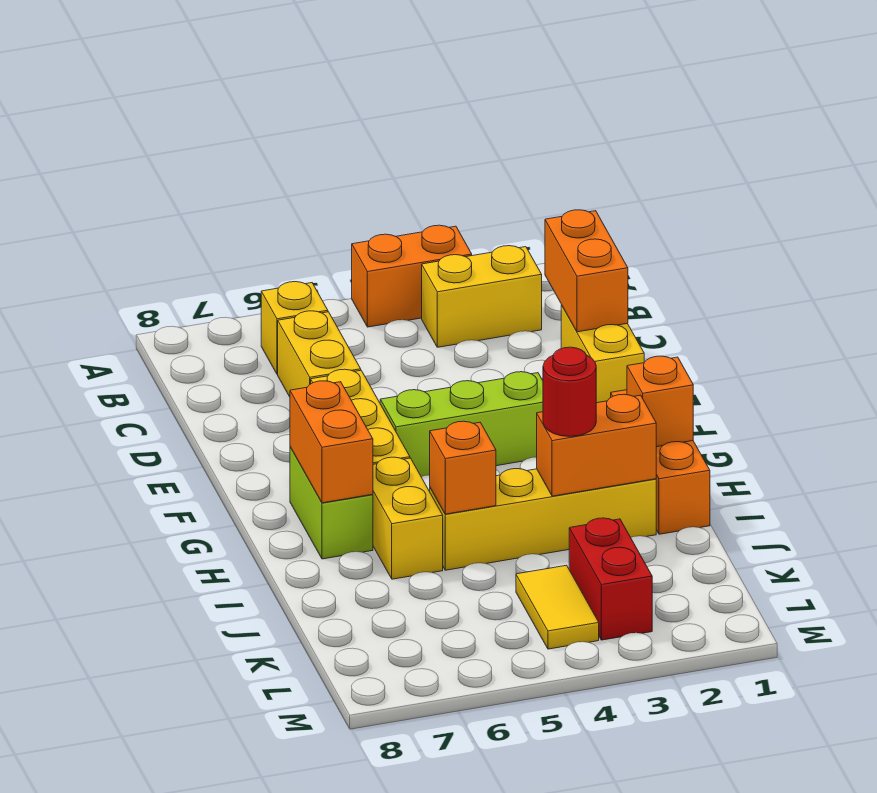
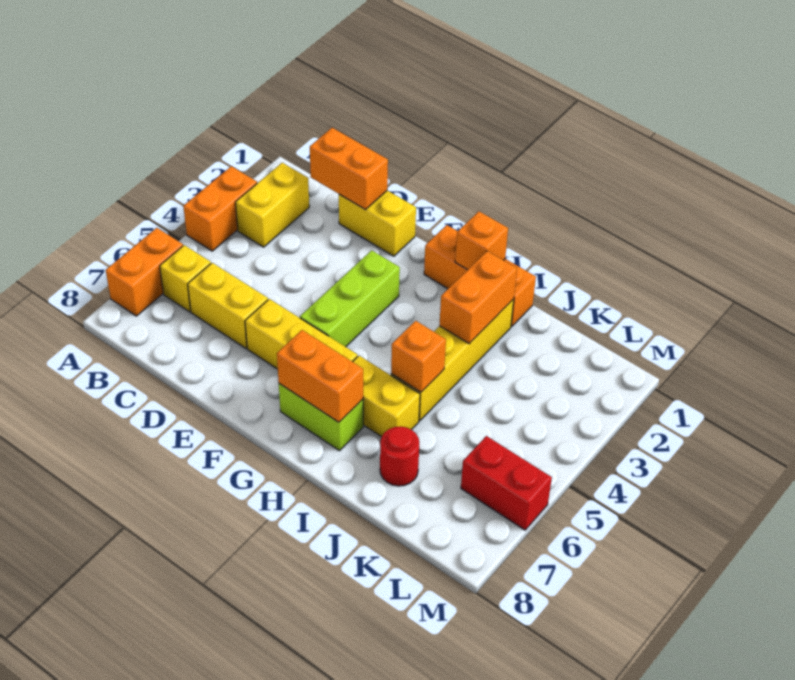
none -> orange 1x2 brick [106,228,183,316]
red 1x1 round brick [543,347,596,437] -> red 1x1 round brick moved to [380,426,419,486]
red 1x2 brick [569,518,652,640] -> red 1x2 brick moved to [461,436,552,530]
yellow 1x2 tile [516,565,599,649] -> none

